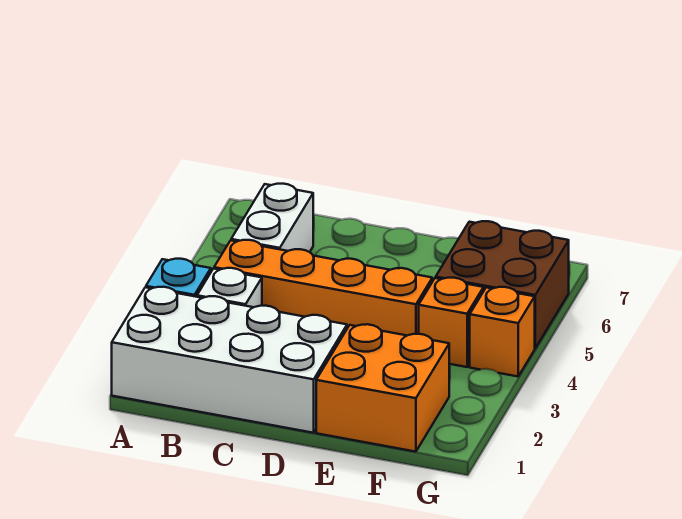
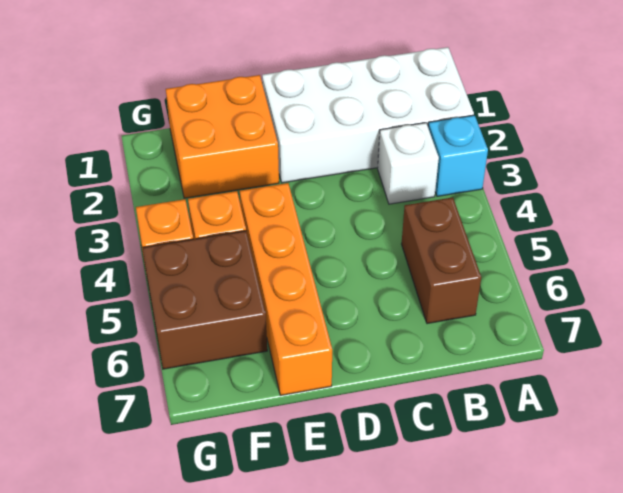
orange 1x4 brick [214,240,432,336] -> orange 1x4 brick turned to [240,183,332,395]
white 1x2 brick [231,184,313,252] -> brown 1x2 brick [402,197,481,324]

